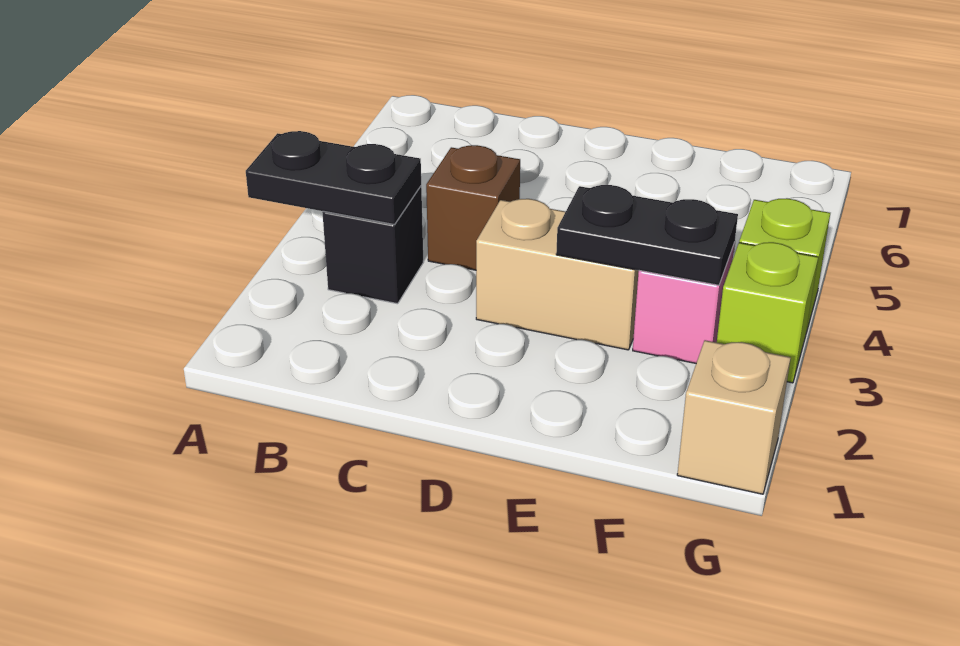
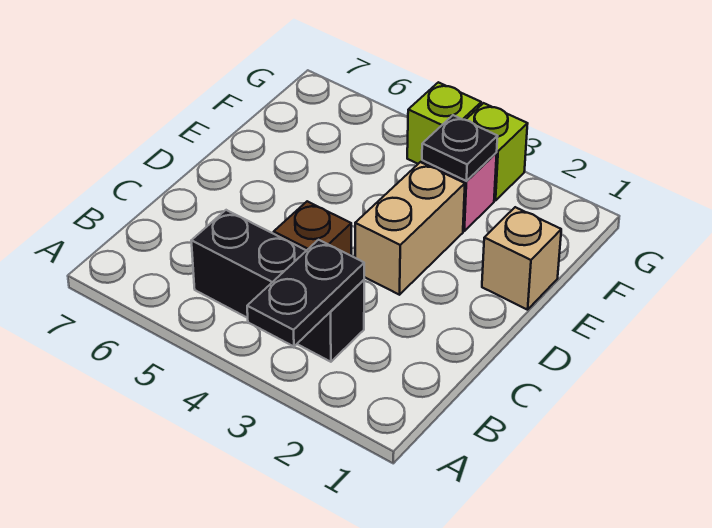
black 1x1 brick [322,186,423,304] -> black 1x3 brick [191,210,364,362]
black 1x2 plate [556,185,738,285] -> black 1x1 plate [422,115,498,181]
tan 1x1 brick [677,340,791,494] -> tan 1x1 brick moved to [482,207,561,310]

